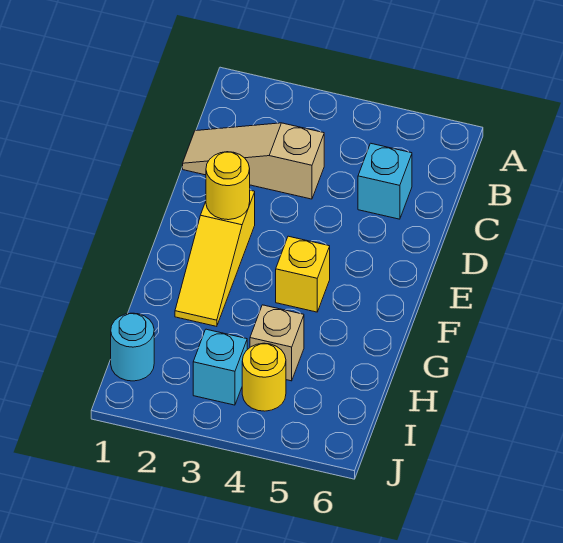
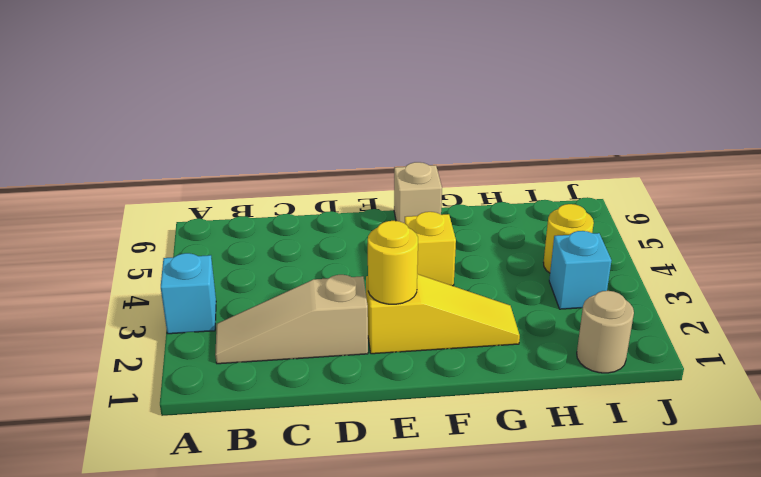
tan 1x3 slope [183,123,324,199] -> tan 1x3 slope turned to [215,275,368,364]
cyan 1x1 brick [358,143,412,219] -> cyan 1x1 brick moved to [161,253,216,334]
tan 1x1 brick [250,305,304,381] -> tan 1x1 brick moved to [394,162,442,223]
cyan 1x1 round brick [111,313,154,381] -> tan 1x1 round brick [577,291,634,373]

